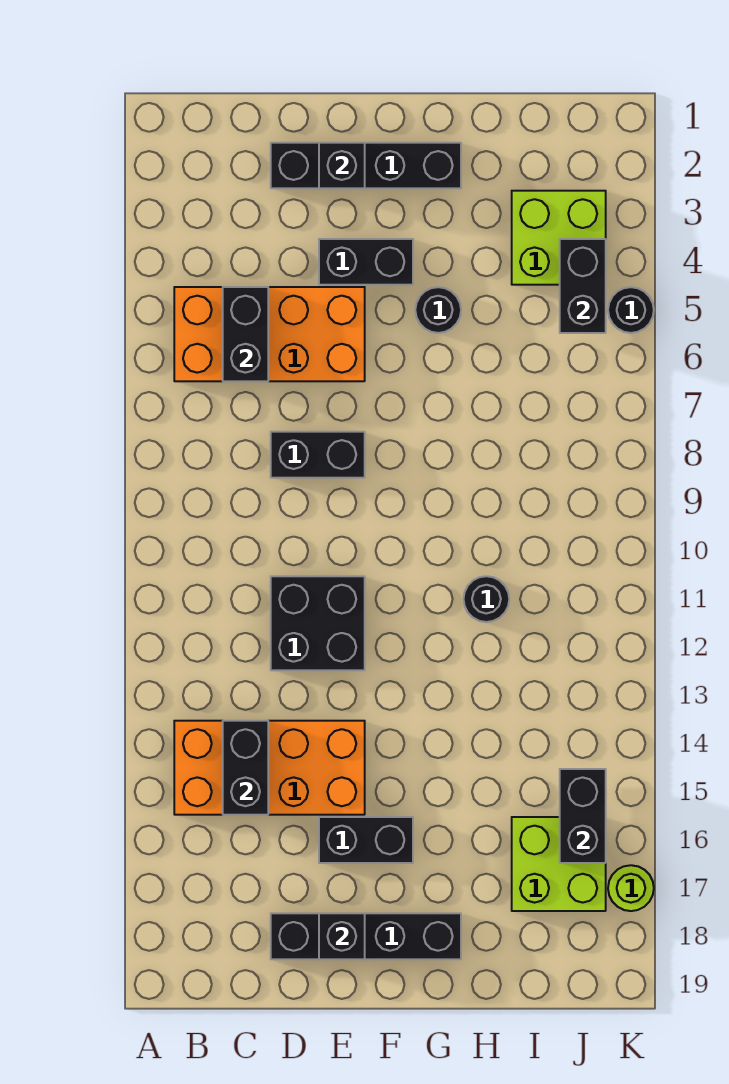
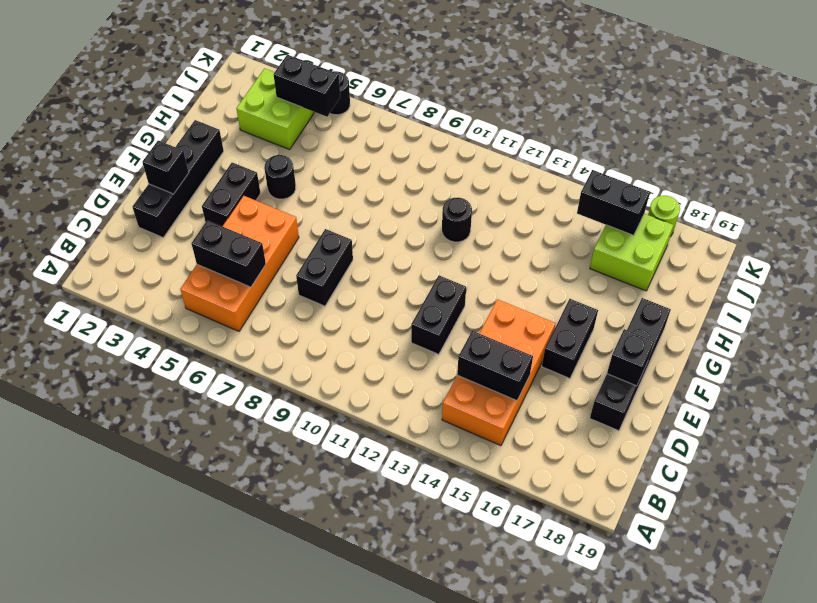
black 2x2 brick [271,576,365,670] -> black 1x2 brick [411,276,466,354]

